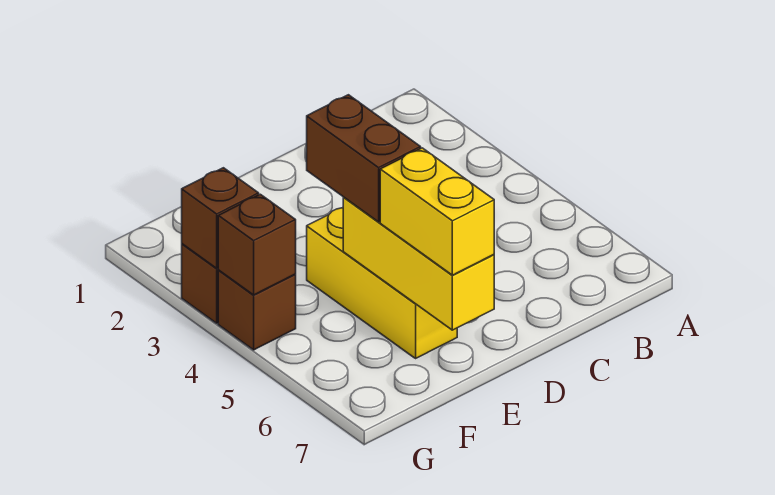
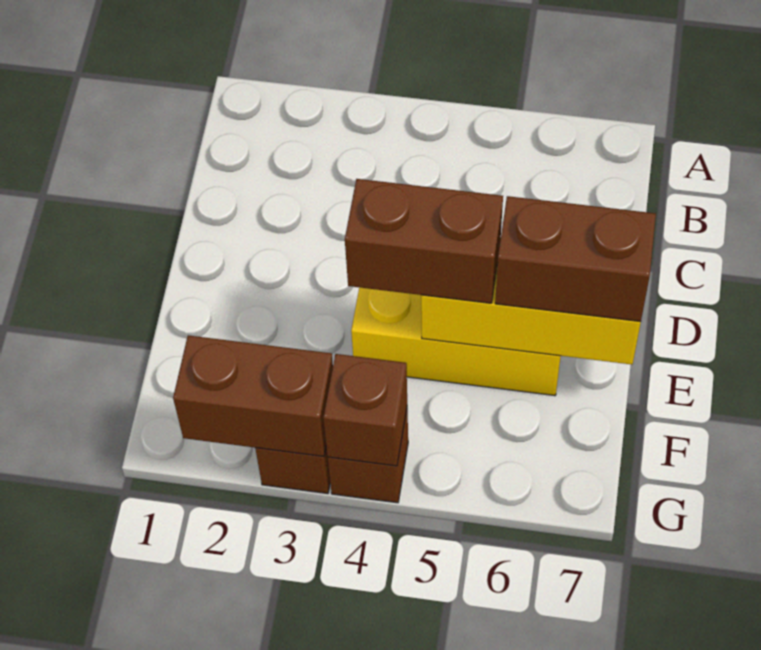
yellow 1x2 brick [380,148,494,275] -> brown 1x2 brick [495,196,656,322]
brown 1x1 brick [182,168,259,268] -> brown 1x2 brick [173,335,333,457]

